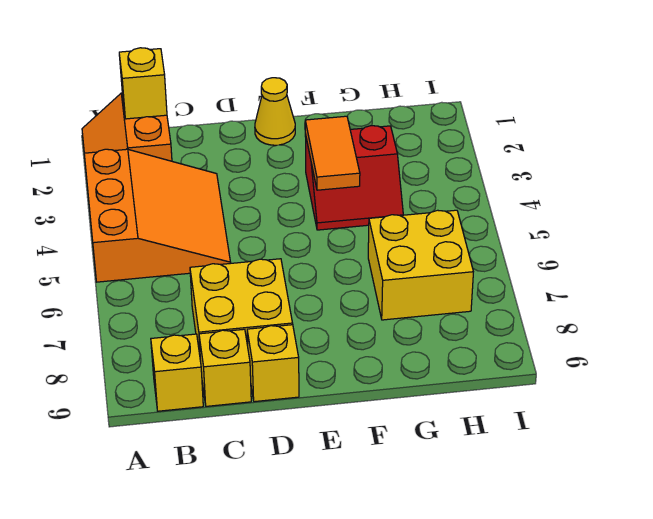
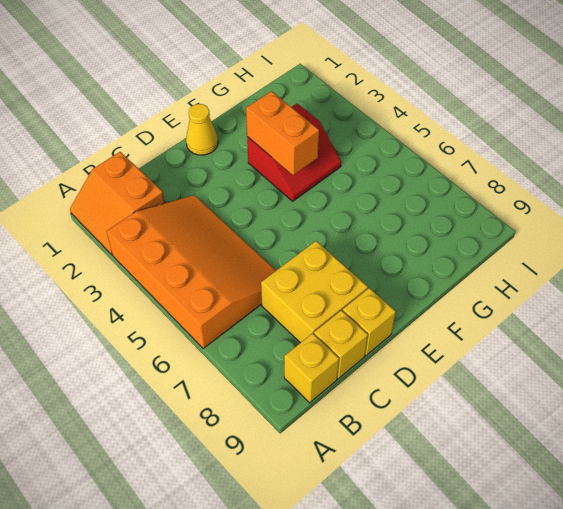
orange 3x3 slope [84,149,231,282] -> orange 3x4 slope [107,195,276,349]
yellow 1x1 brick [119,48,167,119] -> none
orange 1x2 tile [305,116,360,190] -> orange 1x2 brick [246,91,319,175]
yellow 2x2 brick [368,210,473,320] -> none

